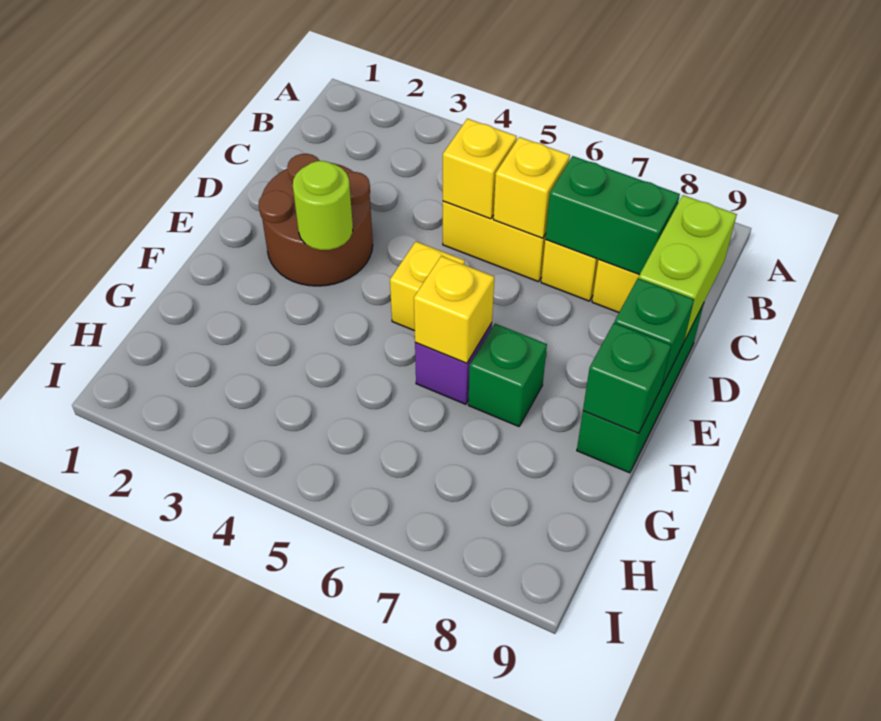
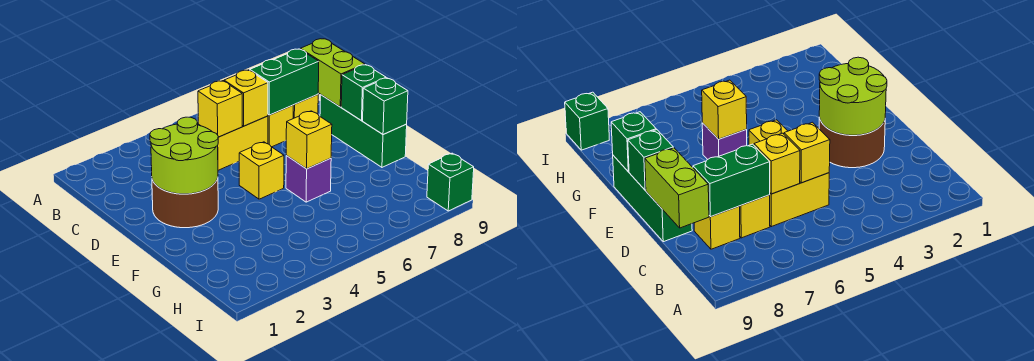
lime 1x1 round brick [293,161,353,250] -> lime 2x2 round brick [150,117,218,194]
green 1x1 brick [468,324,547,427] -> green 1x1 brick moved to [427,153,474,211]

